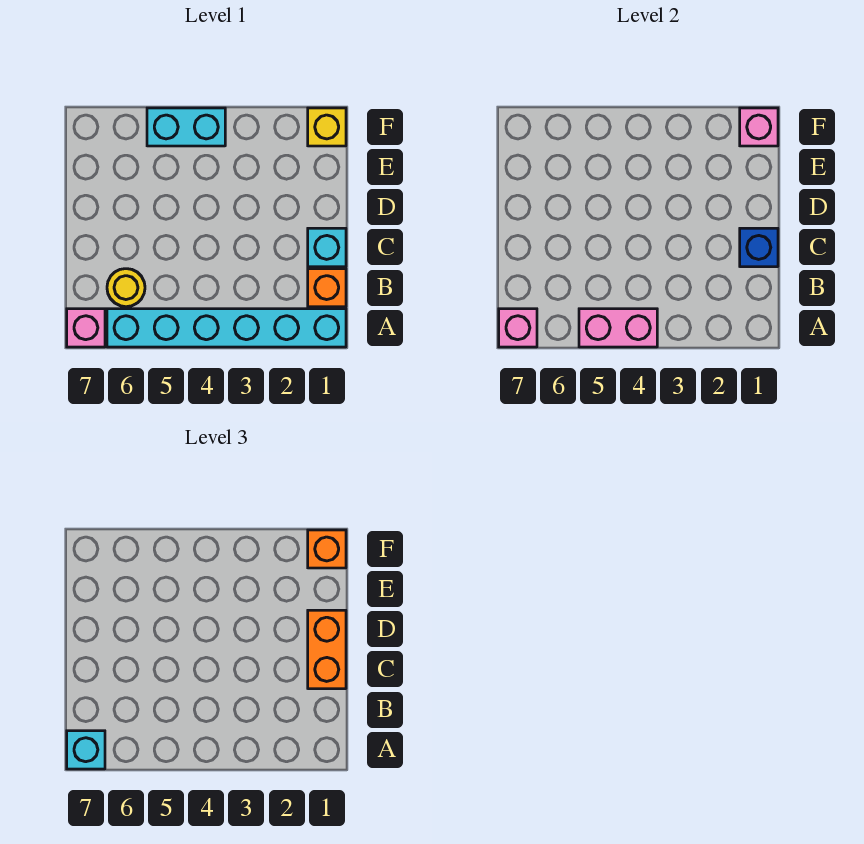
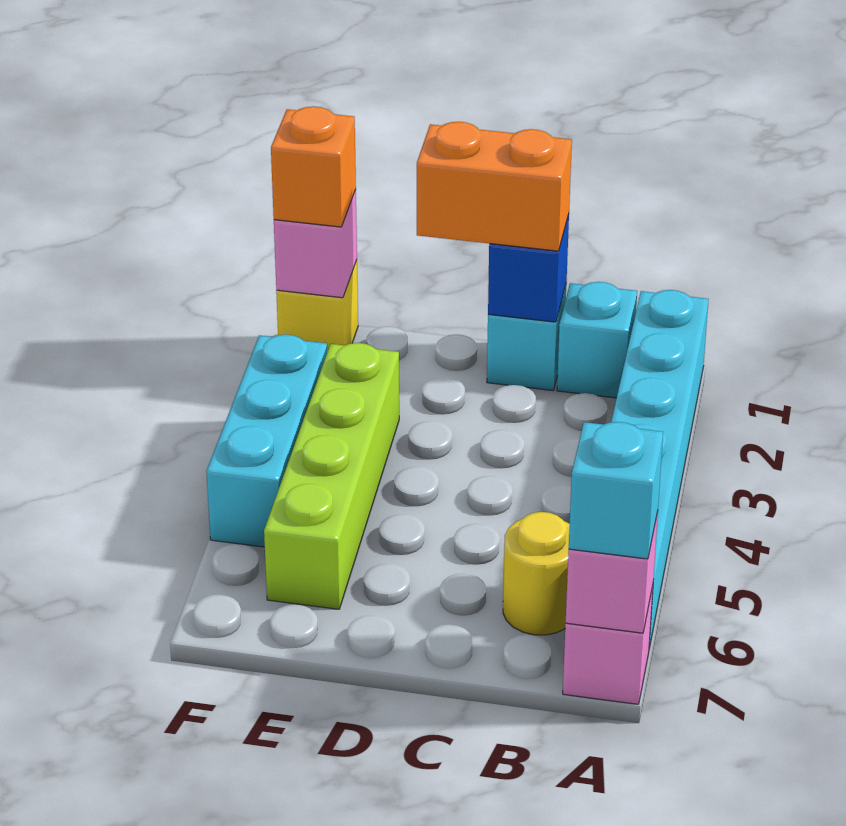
pink 1x2 brick [579,309,657,347] -> none
orange 1x1 brick [308,269,346,307] -> cyan 1x1 brick [557,282,637,398]
none -> lime 1x4 brick [264,343,399,609]
cyan 1x2 brick [147,108,225,146] -> cyan 1x3 brick [206,334,327,547]

